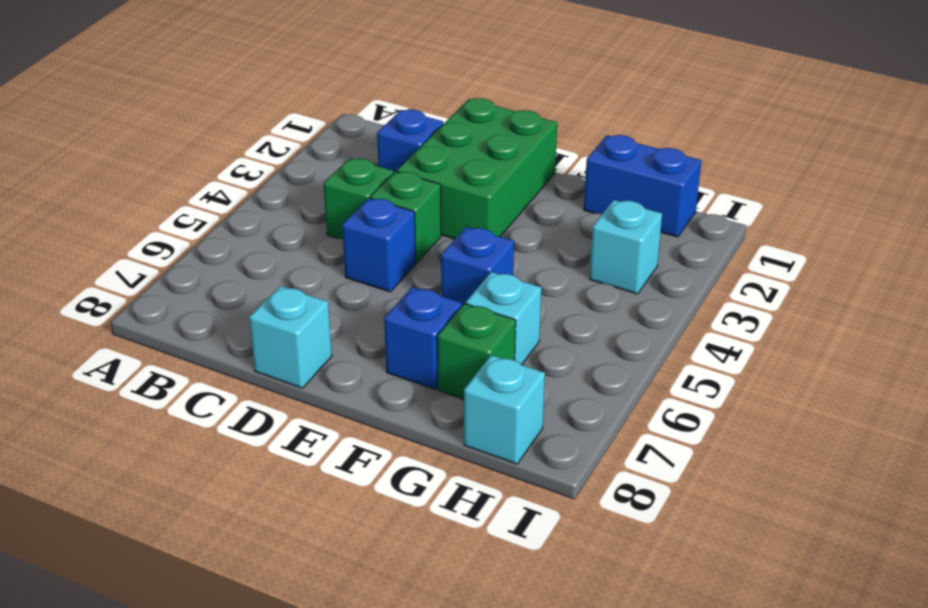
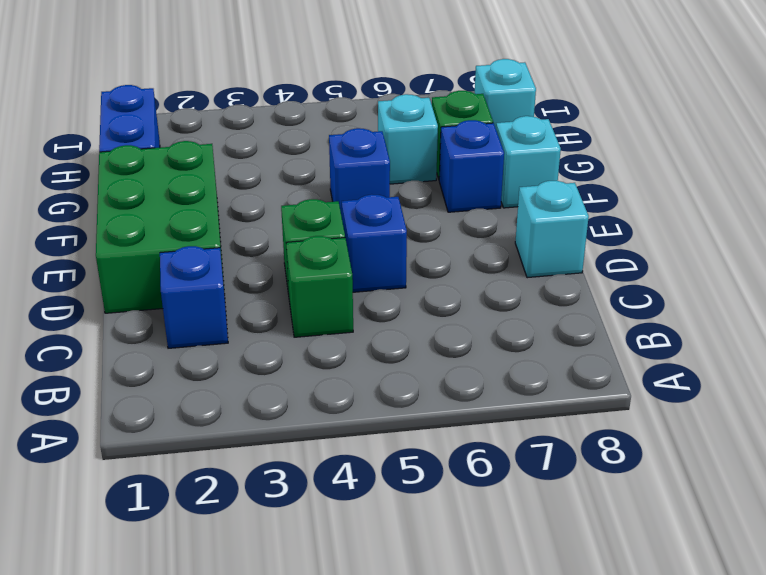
green 2x3 brick [397,98,557,239] -> green 2x3 brick turned to [96,141,225,313]
cyan 1x1 brick [589,200,662,294] -> cyan 1x1 brick moved to [496,116,561,208]

